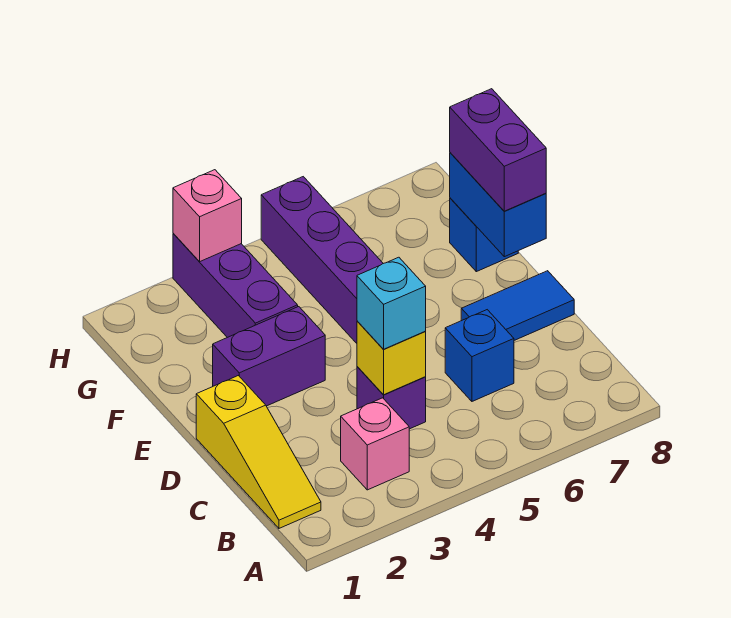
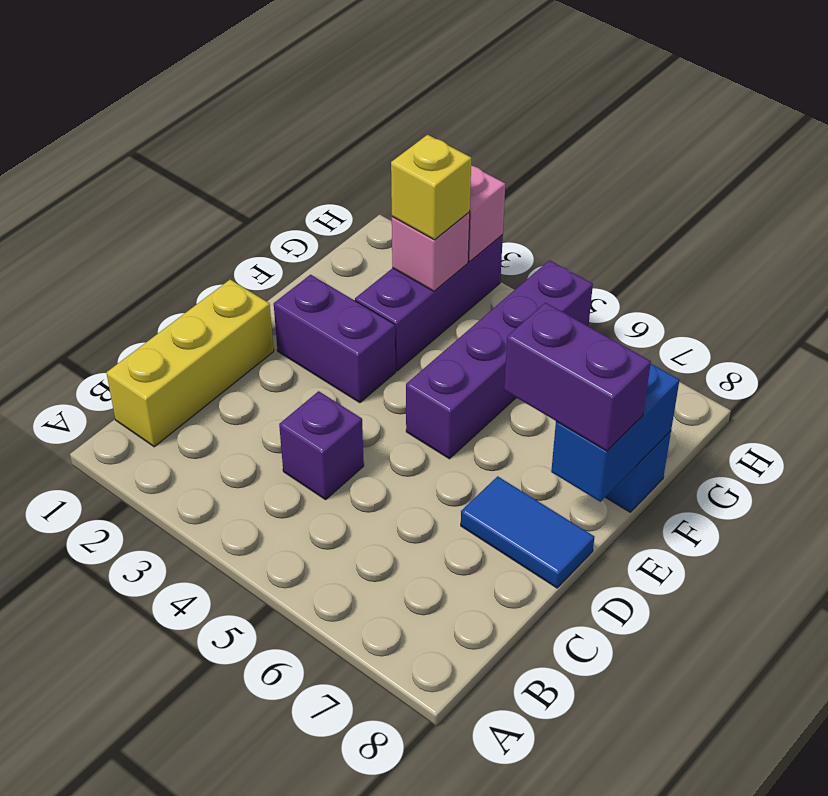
yellow 1x3 slope [196,376,321,528] -> yellow 1x3 brick [107,280,274,447]
pink 1x1 brick [341,398,409,490] -> pink 1x1 brick moved to [392,212,470,291]
yellow 1x1 brick [357,321,426,395] -> yellow 1x1 brick moved to [391,135,471,240]
cyan 1x1 brick [357,257,426,349] -> none
blue 1x1 brick [445,310,514,401] -> none
purple 1x2 brick [450,89,546,211] -> purple 1x2 brick turned to [504,303,651,451]

